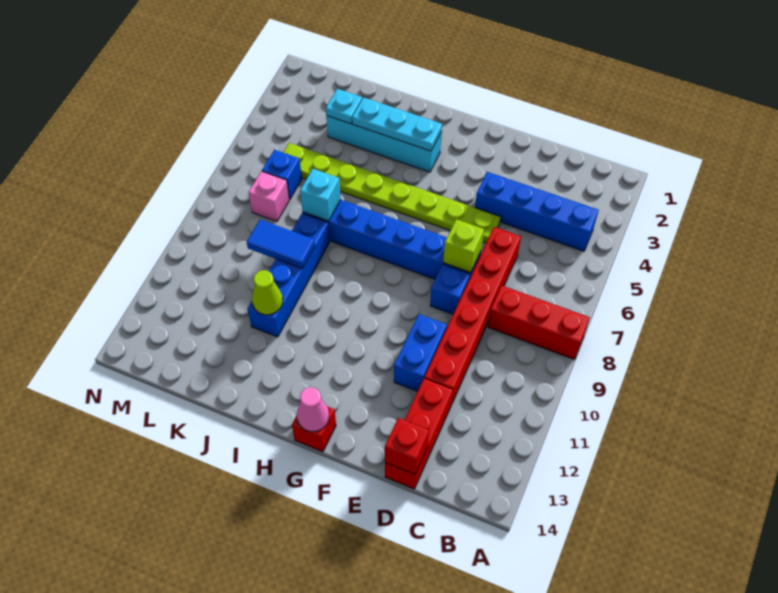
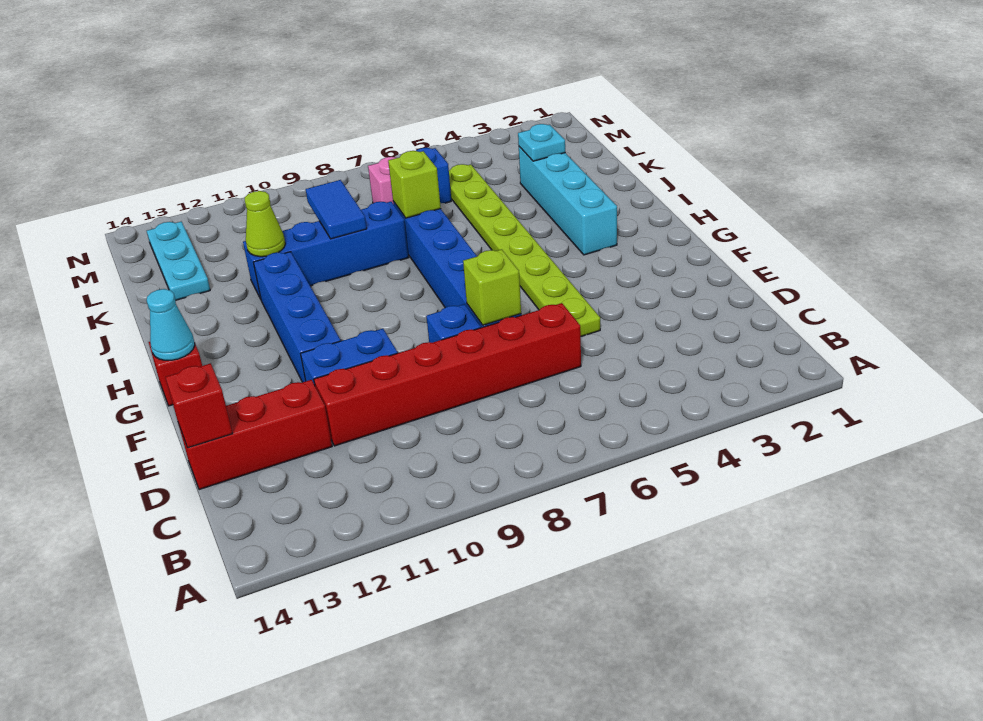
red 1x3 brick [488,285,590,360] -> none
blue 1x4 brick [475,172,599,251] -> blue 1x4 brick moved to [253,252,341,382]
pink 1x1 cone [297,387,329,432] -> cyan 1x1 cone [147,289,195,360]
cyan 1x3 plate [352,97,442,151] -> cyan 1x3 plate moved to [147,222,210,300]
cyan 1x1 brick [300,169,341,221] -> lime 1x1 brick [388,151,441,218]

